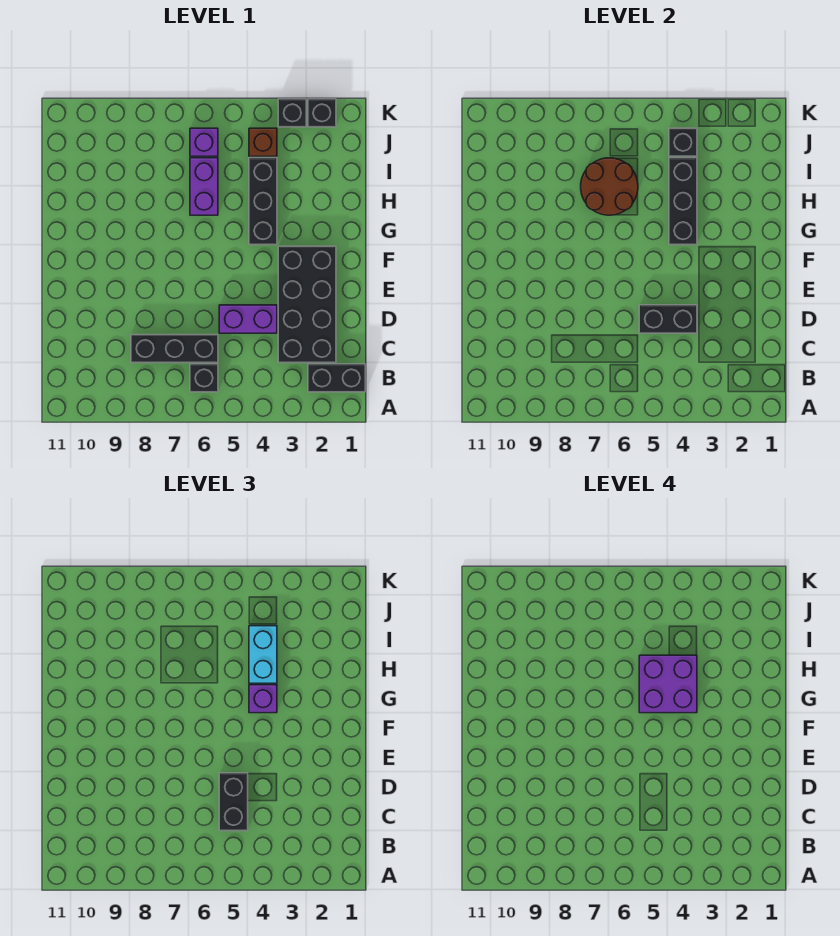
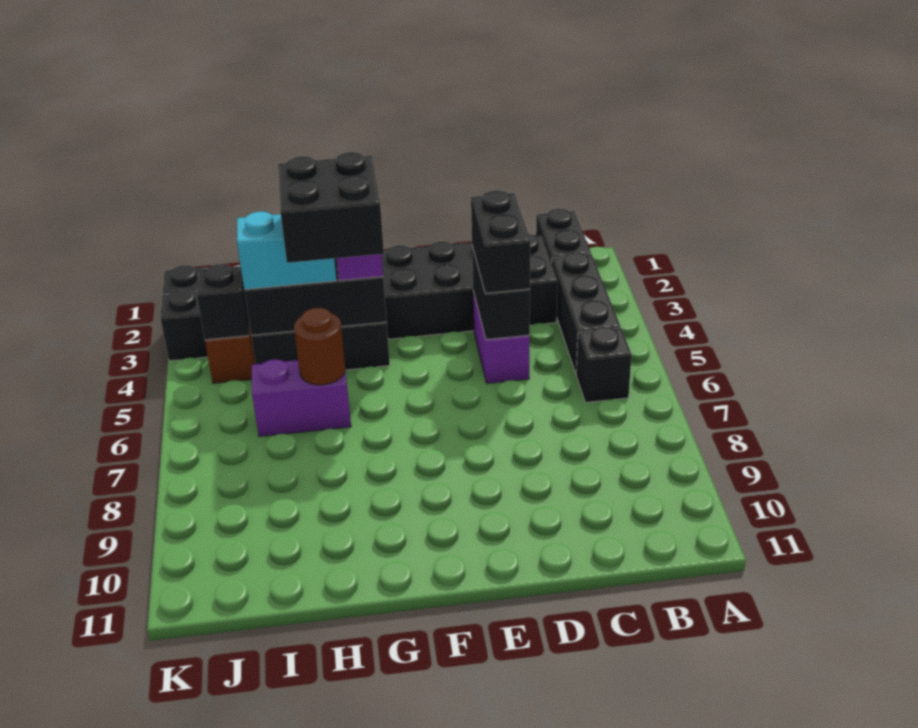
black 1x2 brick [219,773,248,831] -> black 1x2 brick turned to [471,191,530,293]
black 1x3 brick [131,335,218,363] -> black 1x3 brick moved to [552,252,621,373]
purple 2x2 brick [639,655,697,713] -> black 2x2 brick [278,152,384,263]
brown 2x2 round brick [581,158,638,215] -> brown 1x1 round brick [294,308,345,385]
purple 1x1 brick [190,128,218,156] -> none

